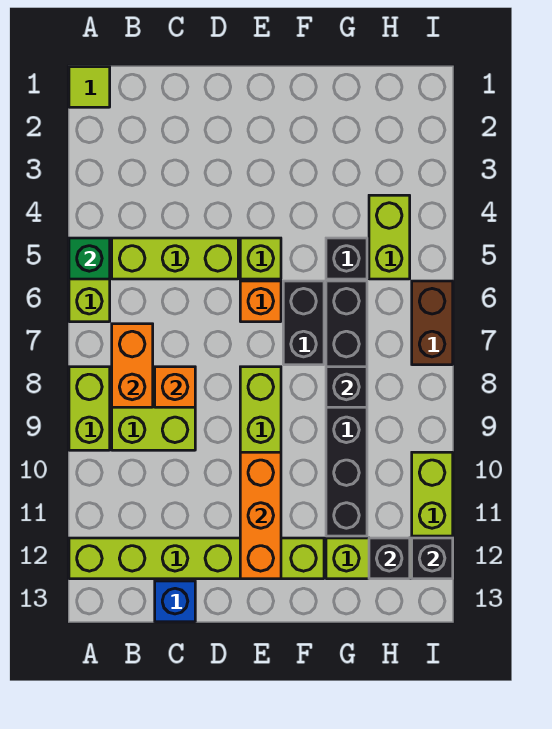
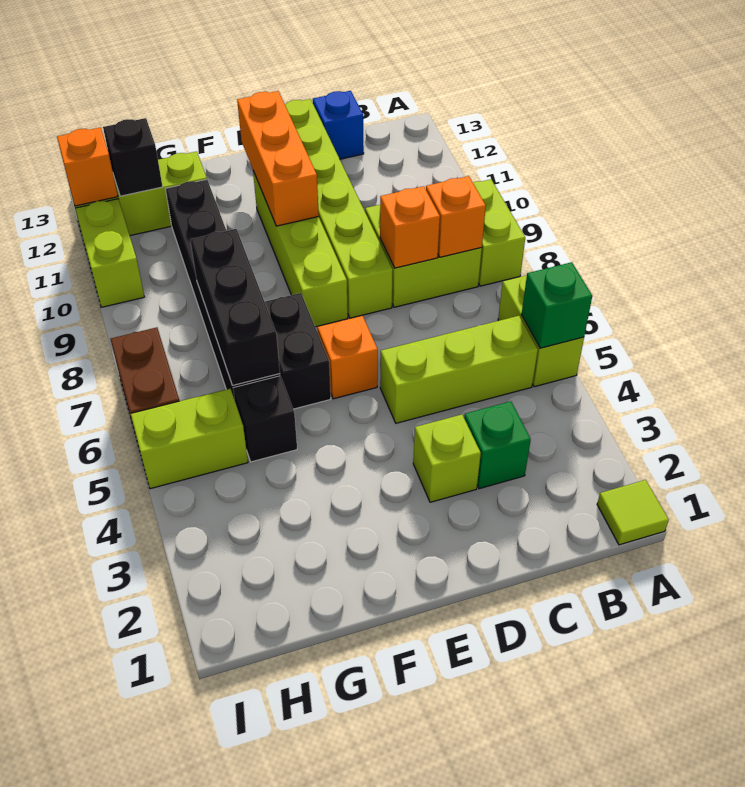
lime 1x6 brick [69,538,324,579] -> lime 1x6 brick turned to [285,99,393,318]
orange 1x2 brick [112,324,153,407] -> orange 1x1 brick [426,176,486,257]
none -> green 1x1 brick [464,401,531,489]
lime 1x1 brick [240,238,281,279] -> lime 1x1 brick moved to [413,415,481,502]
black 1x1 brick [326,367,367,407] -> black 1x3 brick [190,229,280,385]
lime 1x2 brick [369,195,410,279] -> lime 1x2 brick turned to [131,389,248,489]
black 1x1 brick [412,538,453,579] -> orange 1x1 brick [57,127,118,206]

